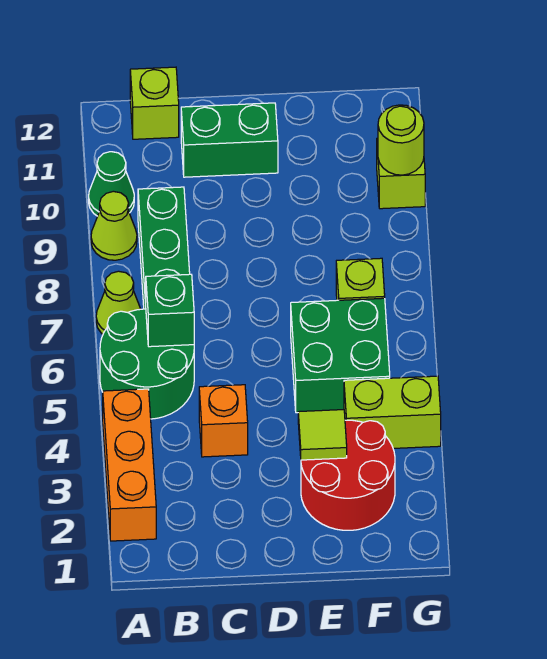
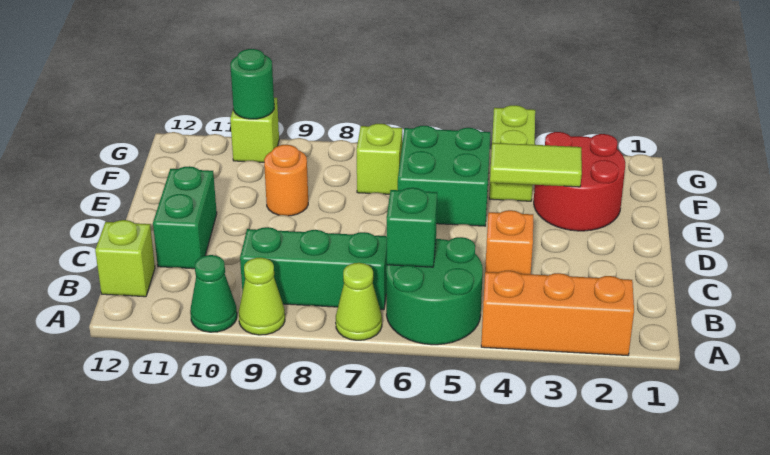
lime 1x1 tile [298,410,347,460] -> lime 1x2 tile [490,143,582,187]
none -> orange 1x1 round brick [264,145,308,216]
lime 1x1 round brick [378,105,424,175] -> green 1x1 round brick [230,49,274,119]

